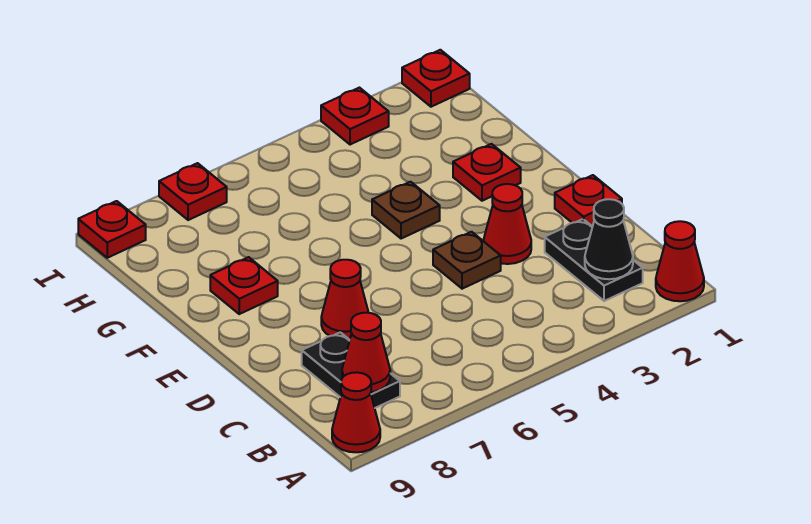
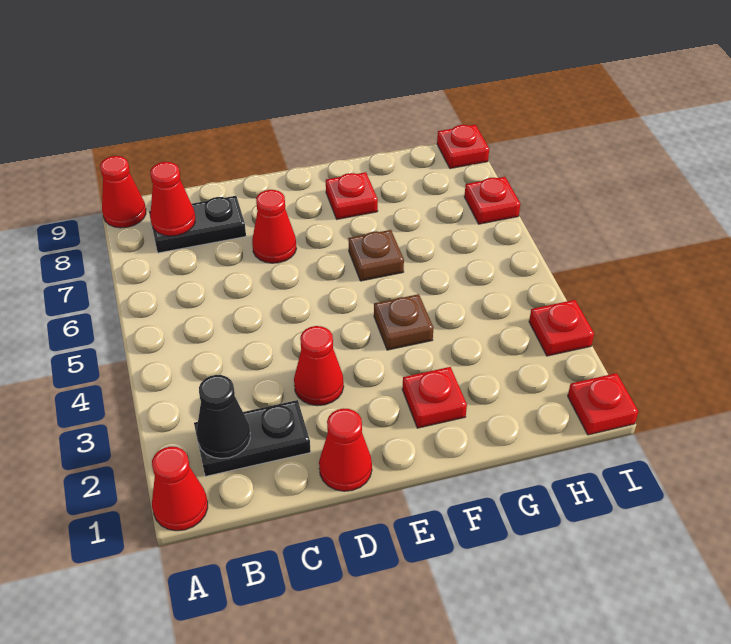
red 1x1 plate [555,175,622,227] -> red 1x1 cone [319,409,372,491]
brown 1x1 plate [433,232,501,289] -> brown 1x1 plate moved to [348,230,404,281]

